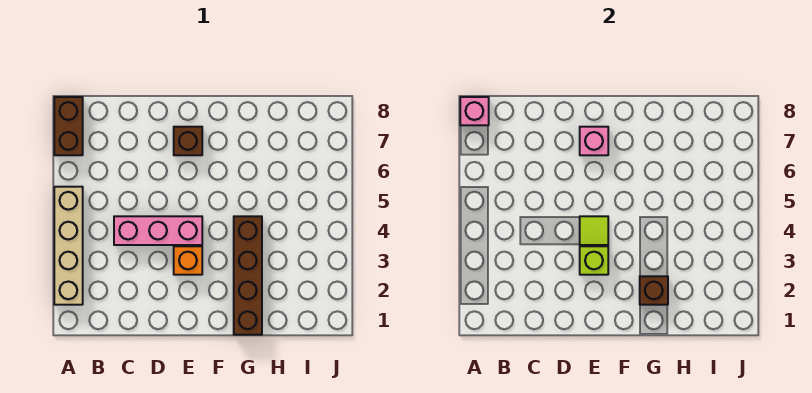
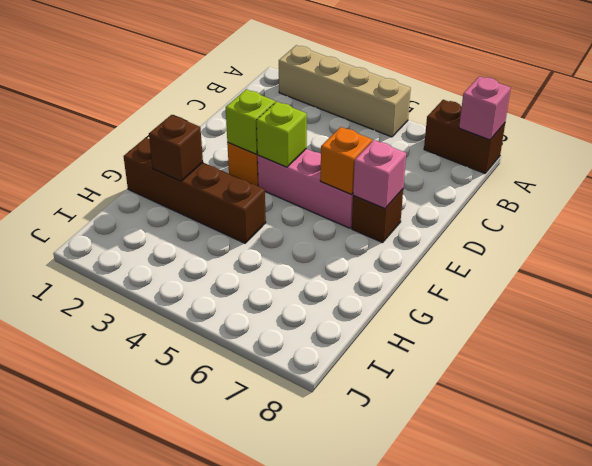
pink 1x3 brick [114,216,202,245] -> pink 1x3 brick turned to [258,149,353,228]
lime 1x1 tile [580,216,608,245] -> lime 1x1 brick [257,102,307,167]
none -> orange 1x1 brick [320,127,372,195]

